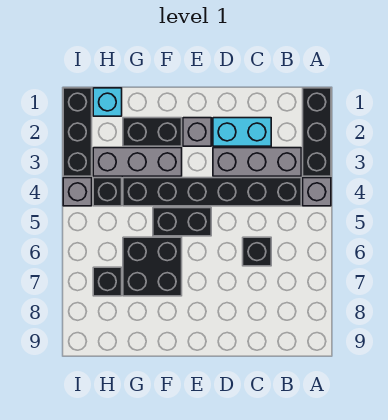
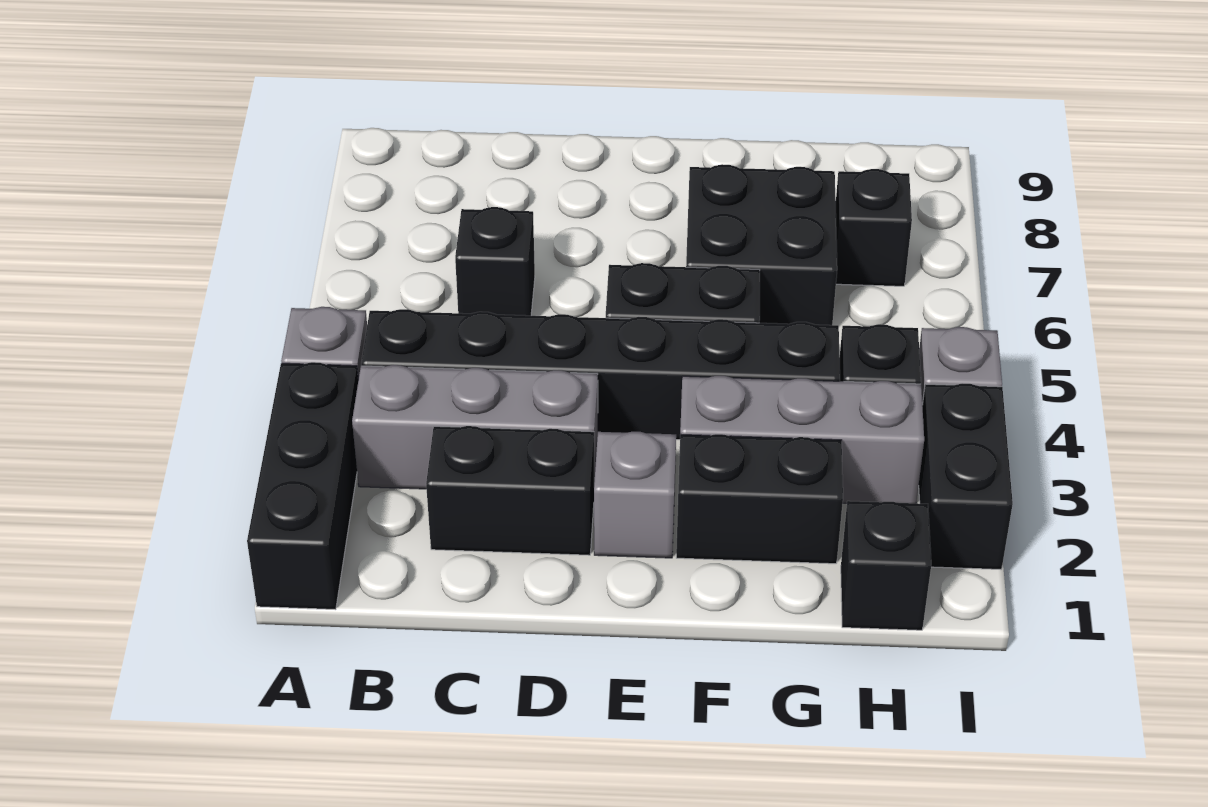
cyan 1x2 brick [213,118,271,146] -> black 1x2 brick [426,426,594,555]
cyan 1x1 brick [93,88,122,116] -> black 1x1 brick [841,501,931,630]
black 1x3 brick [63,88,92,176] -> black 1x2 brick [919,384,1013,569]

